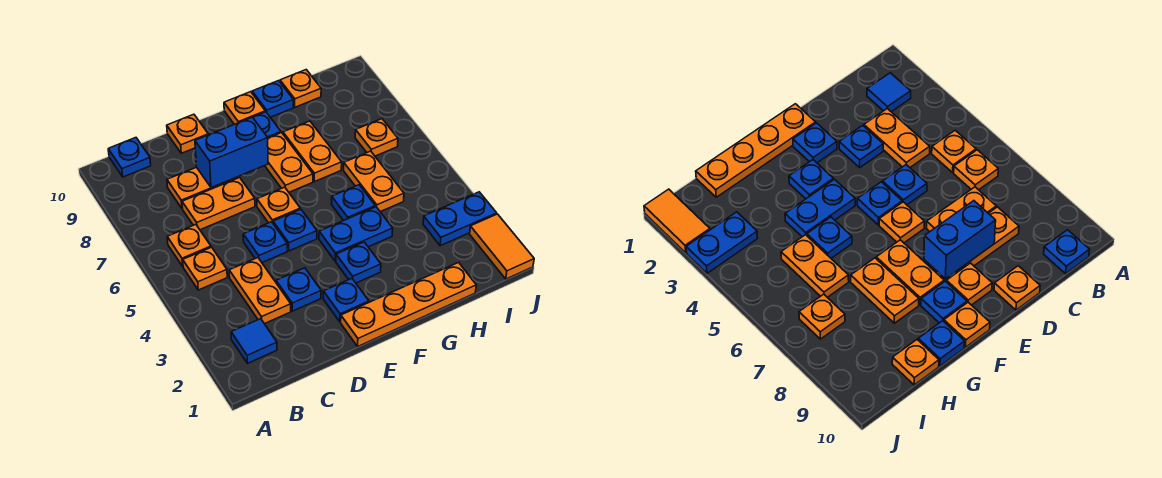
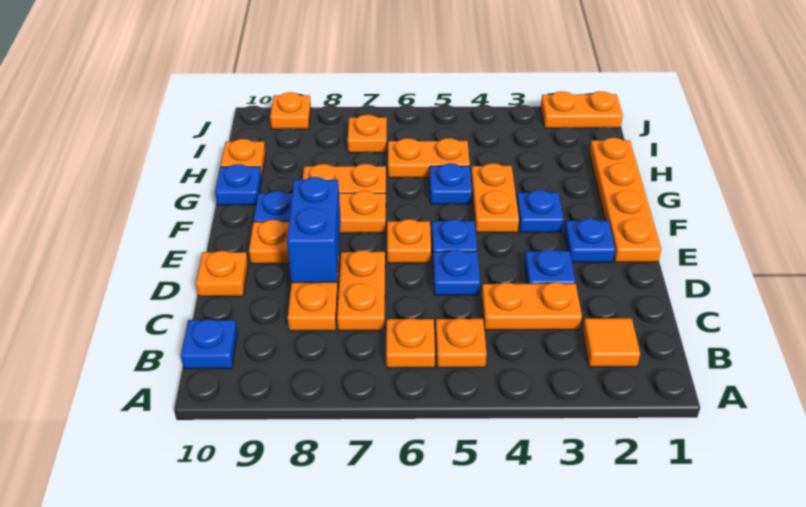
blue 1x1 tile [231,319,277,363] -> orange 1x1 tile [582,318,640,367]
blue 1x2 plate [319,207,393,261] -> orange 1x2 plate [471,163,519,232]
orange 1x1 plate [224,92,265,124] -> orange 1x1 plate moved to [270,92,311,129]
blue 1x2 plate [423,192,497,246] -> none
orange 1x2 tile [470,214,534,279] -> orange 1x2 plate [541,91,623,128]

